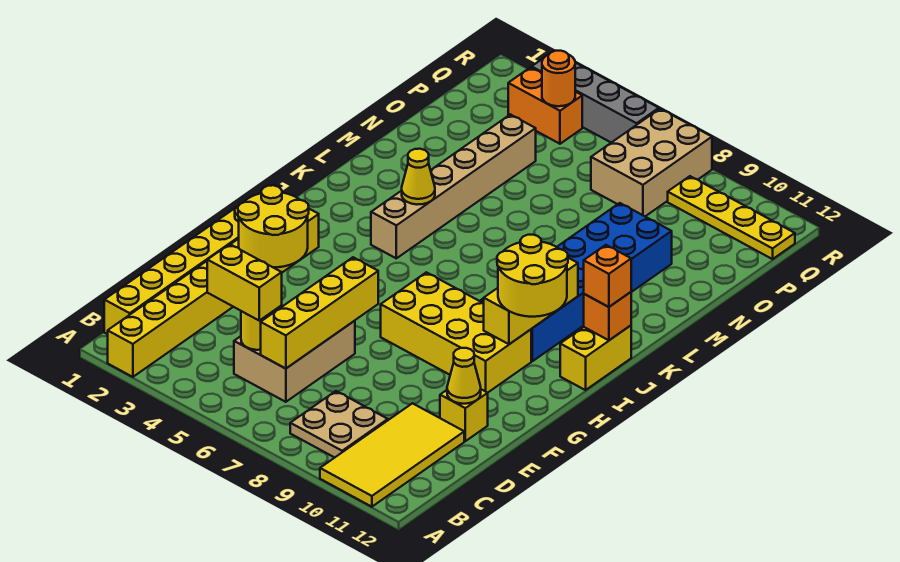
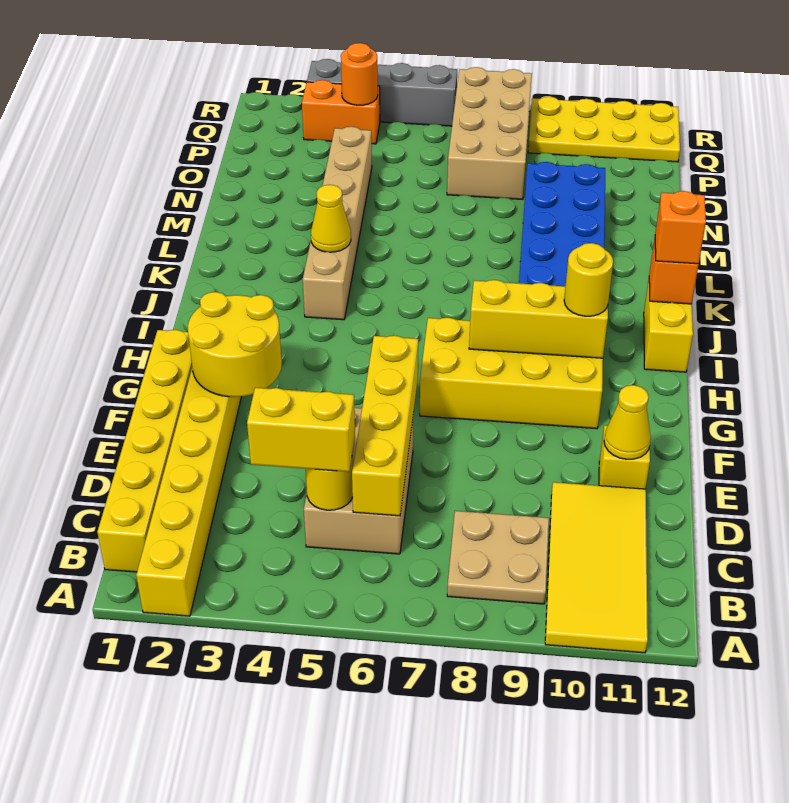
yellow 1x3 brick [483,258,578,344] -> yellow 1x3 brick turned to [469,280,608,358]
yellow 2x2 round brick [497,235,568,317] -> yellow 1x1 round brick [564,243,613,316]
tan 2x3 brick [591,109,712,216] -> tan 2x4 brick [447,67,532,199]
yellow 1x4 plate [668,176,795,259] -> yellow 2x4 plate [528,97,680,162]

